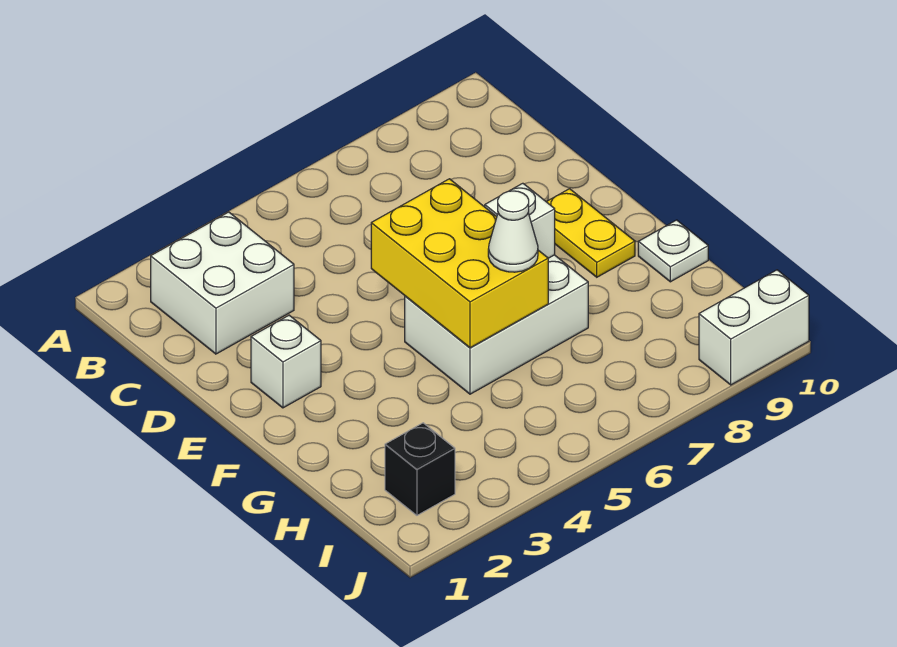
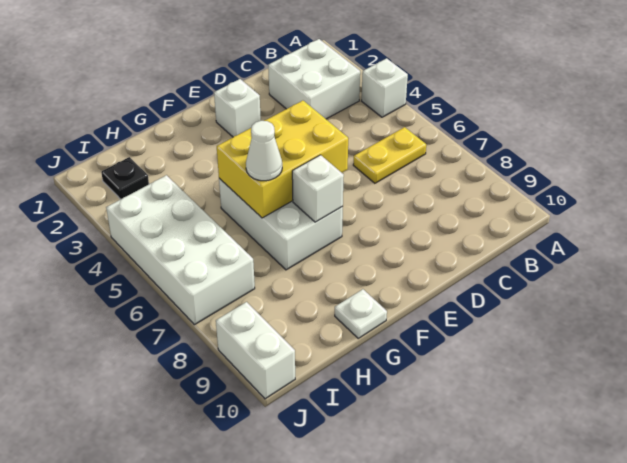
none -> white 1x1 brick [362,58,408,117]
yellow 1x2 plate [547,189,635,277] -> yellow 1x2 plate moved to [353,127,426,183]
black 1x1 brick [385,423,455,515] -> black 1x1 plate [101,157,149,199]
none -> white 2x4 brick [106,175,255,325]

